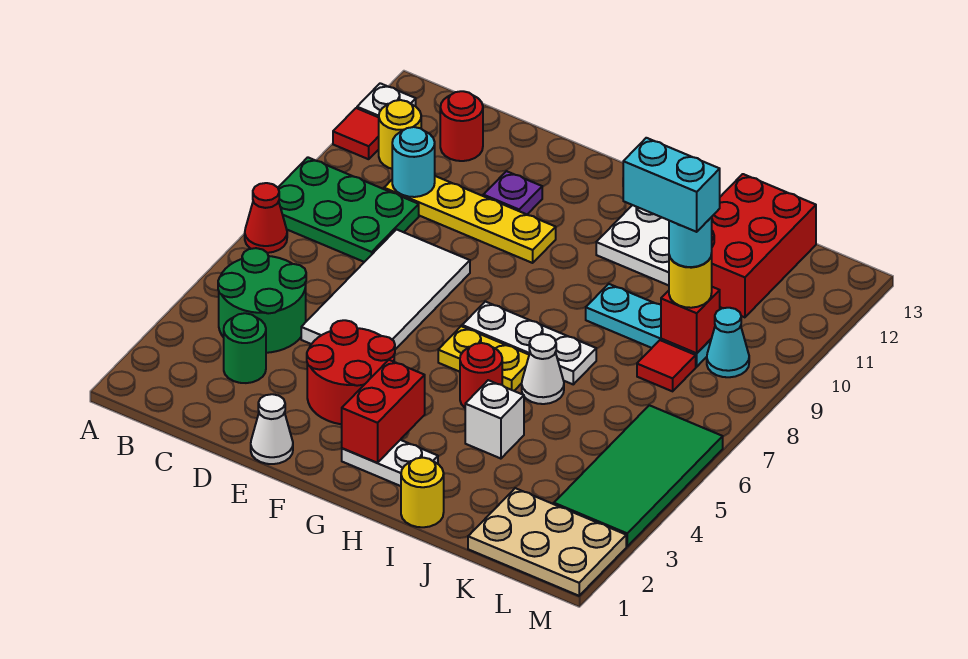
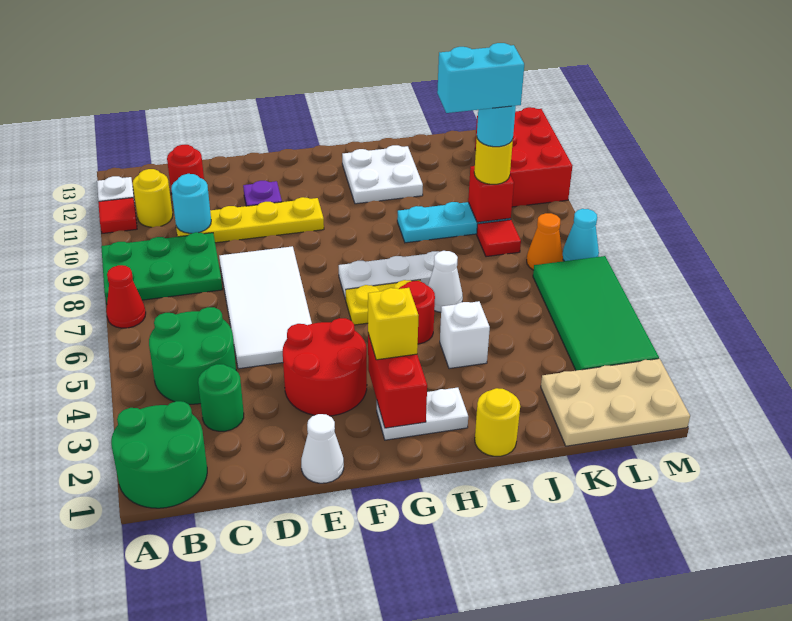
none -> green 2x2 round brick [111,401,207,508]
none -> yellow 1x1 brick [368,288,419,360]
red 2x3 brick [711,174,816,317] -> red 2x3 brick moved to [475,107,572,207]
none -> orange 1x1 cone [527,213,563,270]
cyan 1x1 cone [707,308,749,377] -> cyan 1x1 cone moved to [563,209,599,261]

